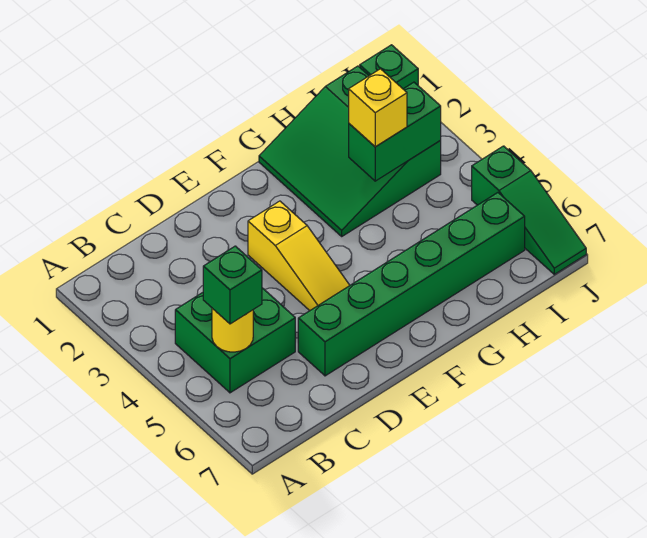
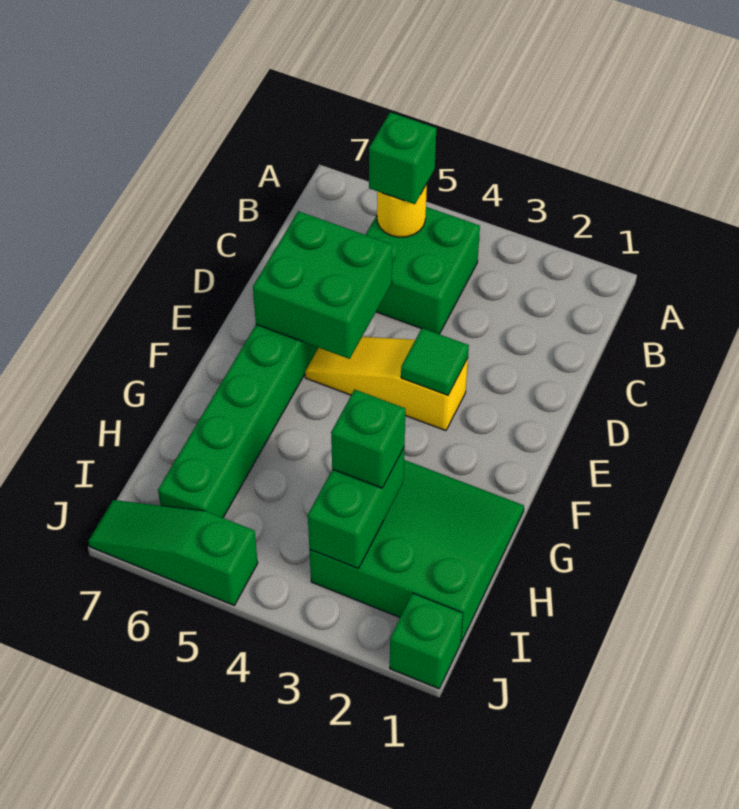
none -> green 2x2 brick [253,211,393,359]
none -> green 1x1 tile [401,328,469,395]
yellow 1x1 brick [349,69,407,147] -> green 1x1 brick [331,390,405,488]

